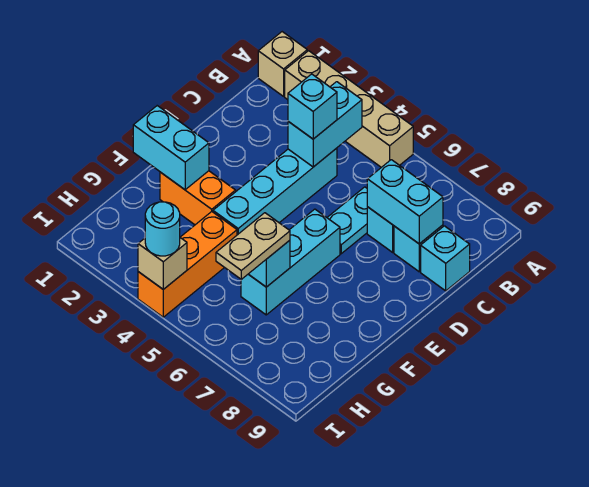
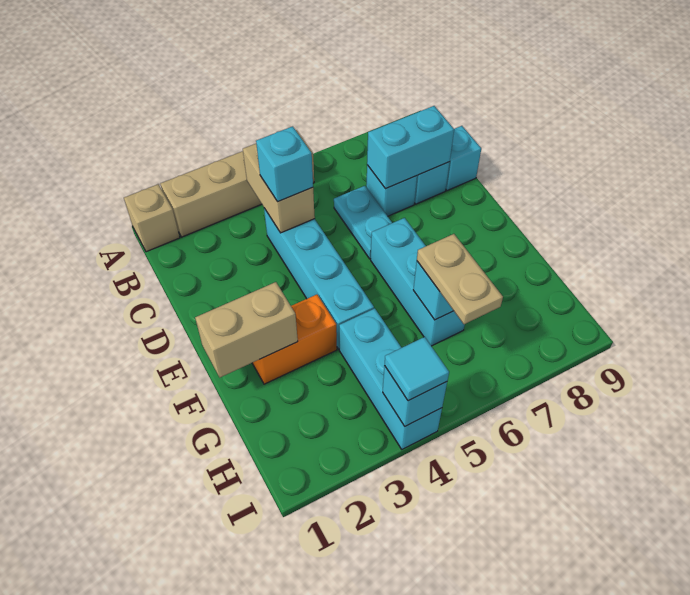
cyan 1x2 brick [288,82,362,167] -> tan 1x2 brick [243,144,315,233]
cyan 1x2 brick [133,106,209,190] -> tan 1x2 brick [195,282,298,377]
orange 1x3 brick [138,212,237,317] -> cyan 1x3 brick [339,308,442,449]
tan 1x1 brick [138,238,187,289] -> cyan 1x1 brick [383,366,447,426]
cyan 1x1 round brick [145,202,180,256] -> cyan 1x1 tile [385,337,449,401]

